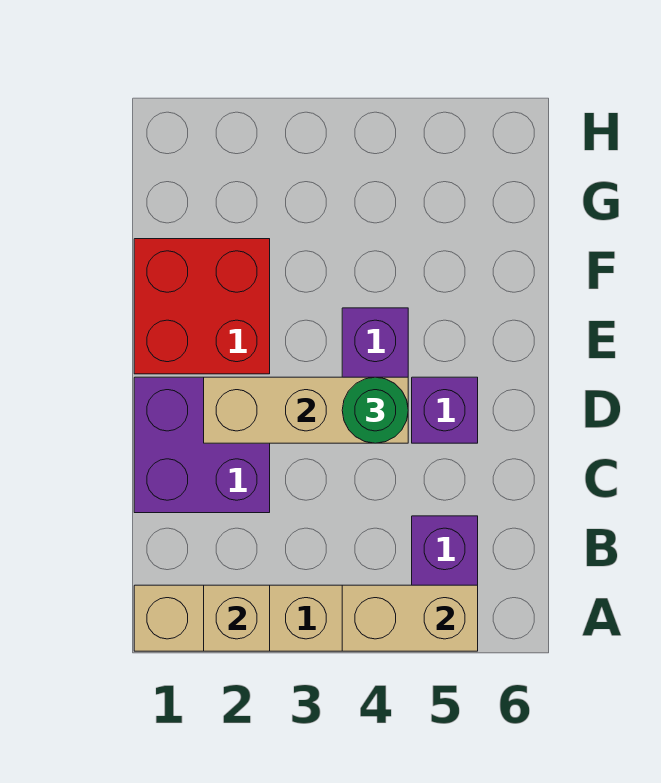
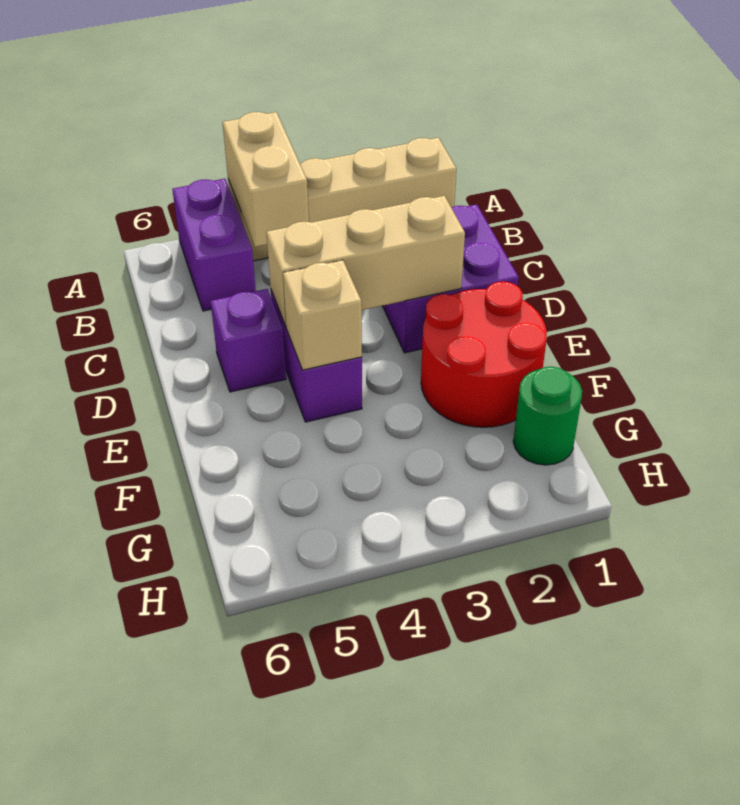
tan 1x1 brick [204,585,270,651] -> tan 1x1 brick moved to [283,260,362,370]
tan 1x2 brick [342,585,478,651] -> tan 1x2 brick turned to [223,112,309,247]
green 1x1 round brick [342,377,408,443] -> green 1x1 round brick moved to [513,367,582,465]
red 2x2 brick [134,239,270,374] -> red 2x2 round brick [421,281,547,427]

